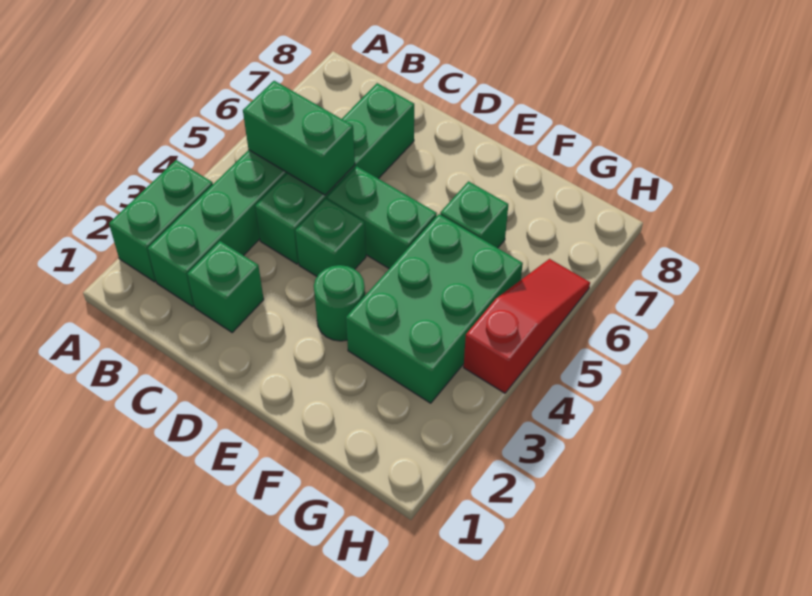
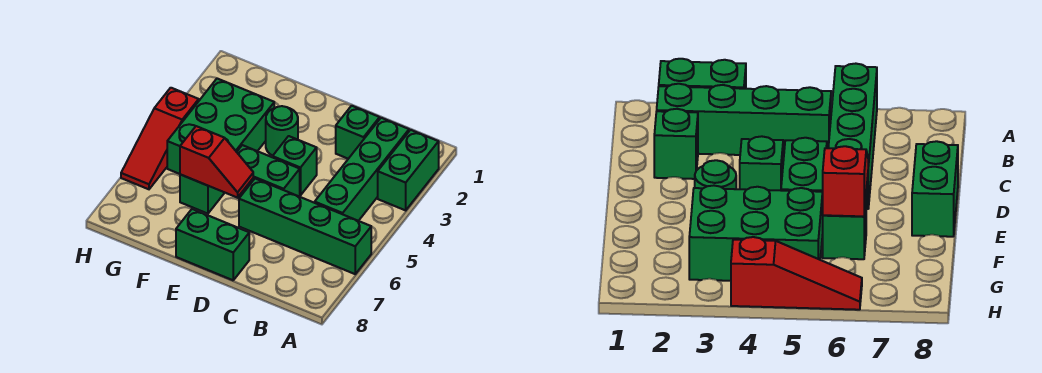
green 1x2 brick [243,81,355,195] -> green 1x2 brick moved to [176,209,249,280]
green 1x4 brick [255,83,414,264] -> green 1x4 brick turned to [239,179,371,274]
none -> red 1x2 slope [180,126,253,198]

